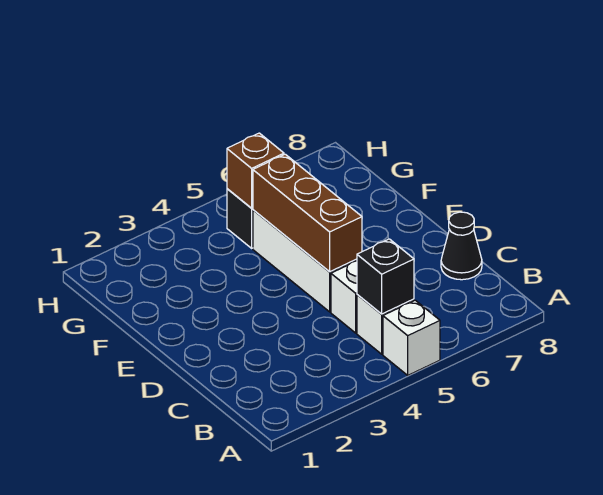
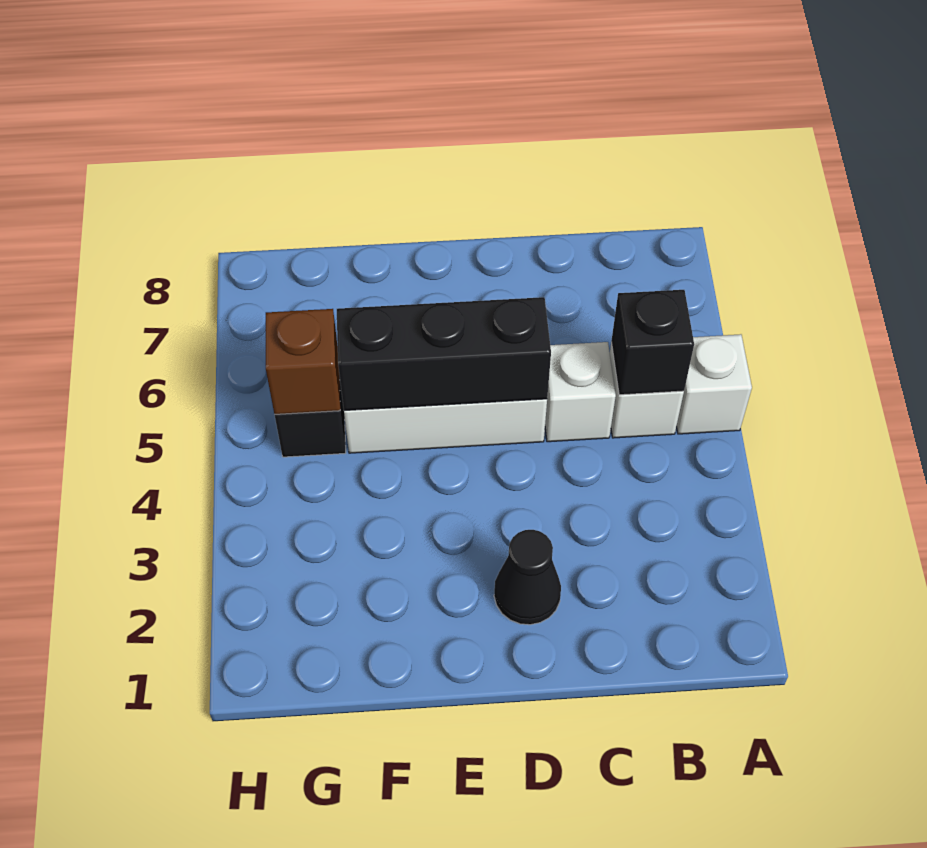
black 1x1 cone [441,212,482,280] -> black 1x1 cone moved to [494,530,561,625]
brown 1x3 brick [253,154,362,271] -> black 1x3 brick [337,297,551,410]

